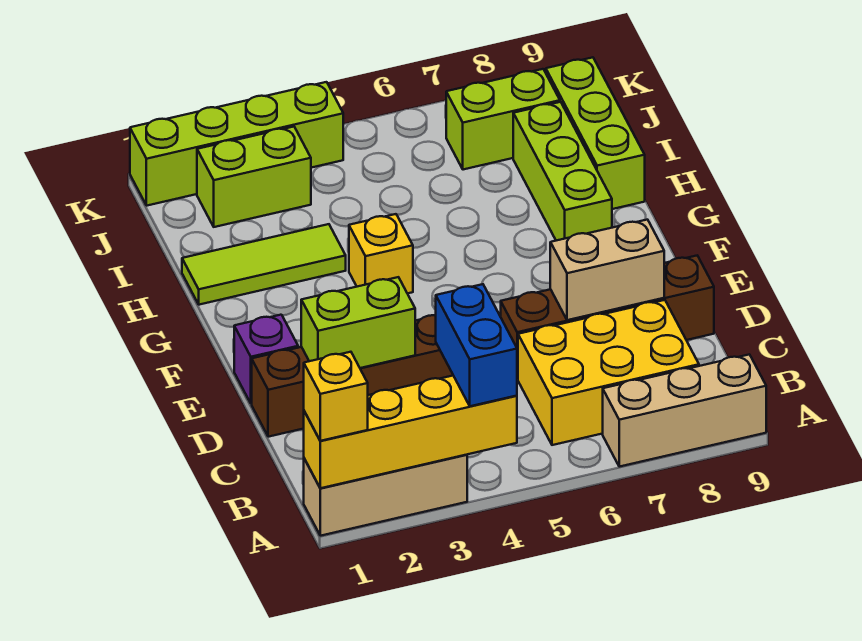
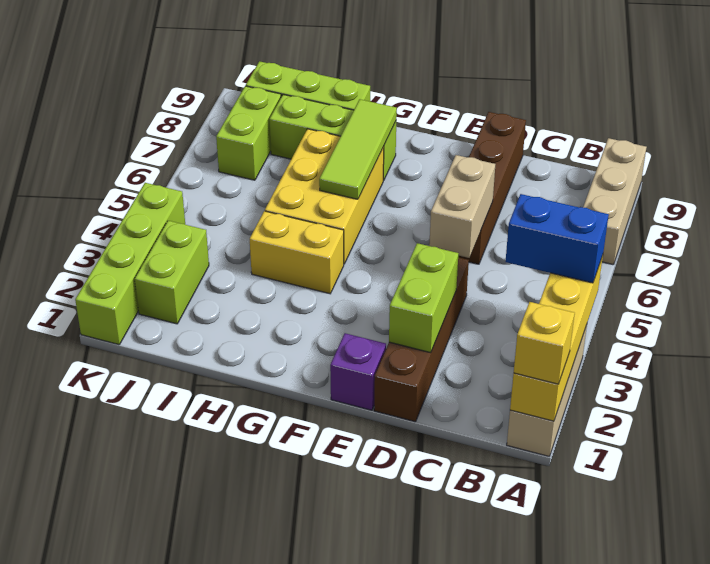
yellow 2x3 brick [518,300,699,445] -> yellow 2x3 brick moved to [265,129,384,264]
tan 1x2 brick [550,220,664,320] -> tan 1x2 brick moved to [429,155,495,258]
yellow 1x1 brick [349,214,413,294] -> yellow 1x2 brick [250,211,344,294]
lime 1x3 tile [182,224,346,305] -> lime 1x3 tile moved to [319,99,397,199]

